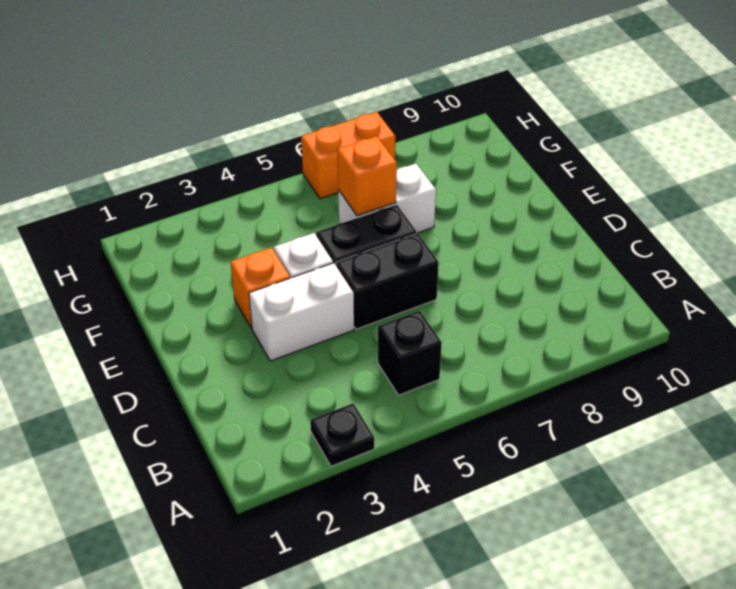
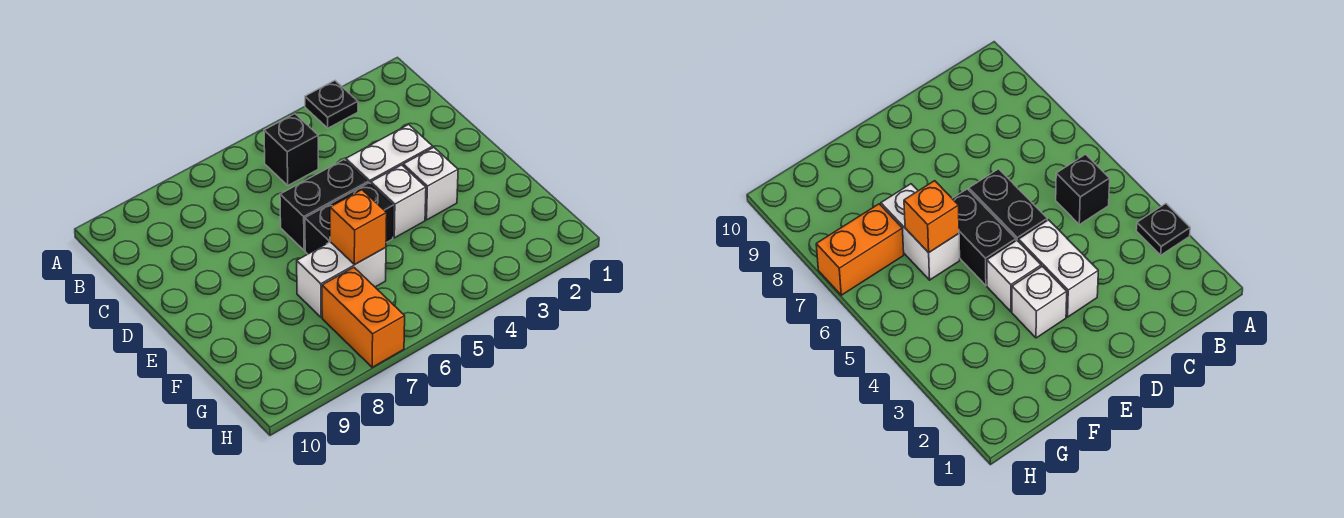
orange 1x1 brick [231,248,290,329] -> white 1x1 brick [403,147,458,220]
orange 1x2 brick [301,112,395,199] -> orange 1x2 brick turned to [322,267,405,367]

